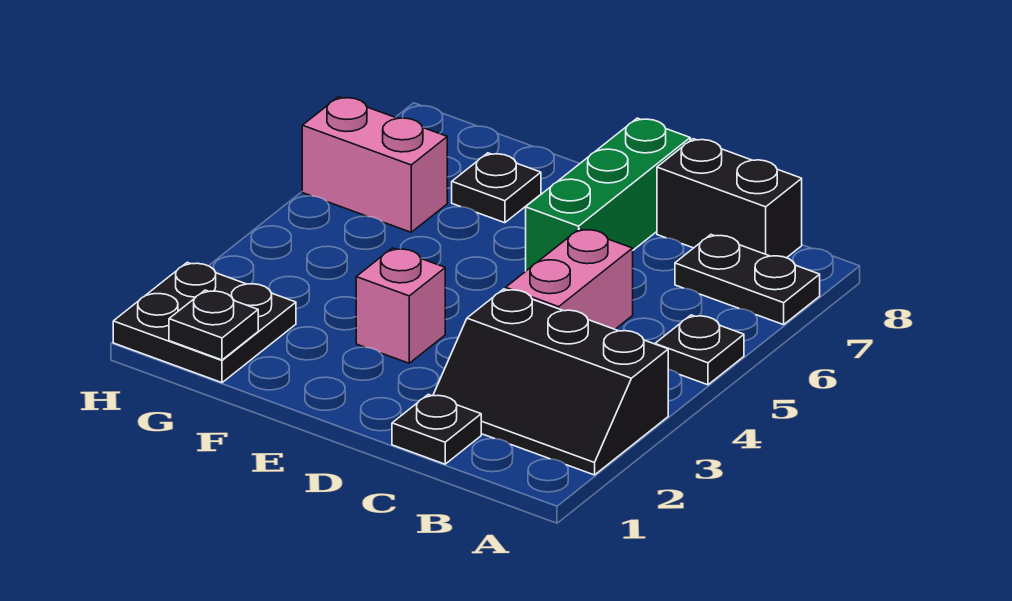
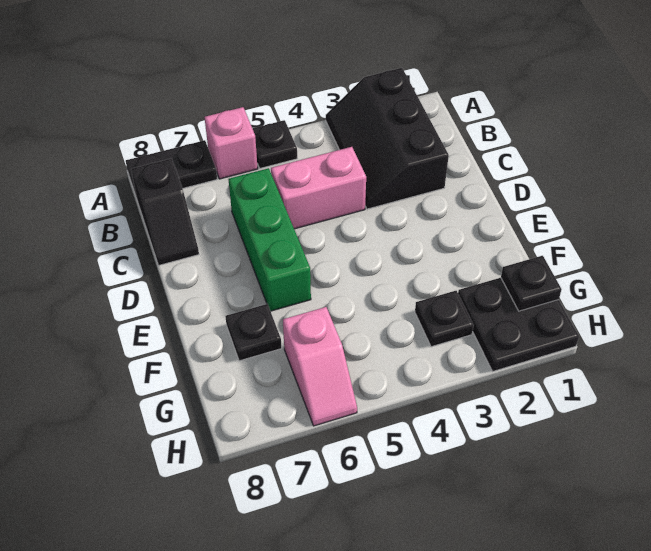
black 2x3 slope [433,289,668,475] -> black 2x3 slope turned to [326,68,449,209]
black 1x2 plate [675,235,820,325] -> black 1x2 plate turned to [126,140,217,198]
black 1x2 brick [657,139,802,258] -> black 1x2 slope [131,158,199,265]
black 1x1 plate [392,394,481,464] -> black 1x1 plate moved to [415,291,474,347]
green 1x3 brick [526,118,690,271] -> green 1x3 brick turned to [229,168,311,311]
pink 1x1 brick [356,248,445,363] -> pink 1x1 brick moved to [205,107,258,179]
pink 1x2 brick [302,97,447,232] -> pink 1x2 slope [283,307,357,426]

